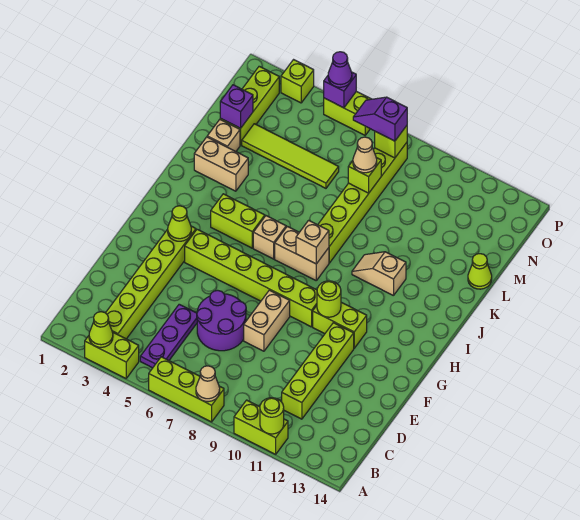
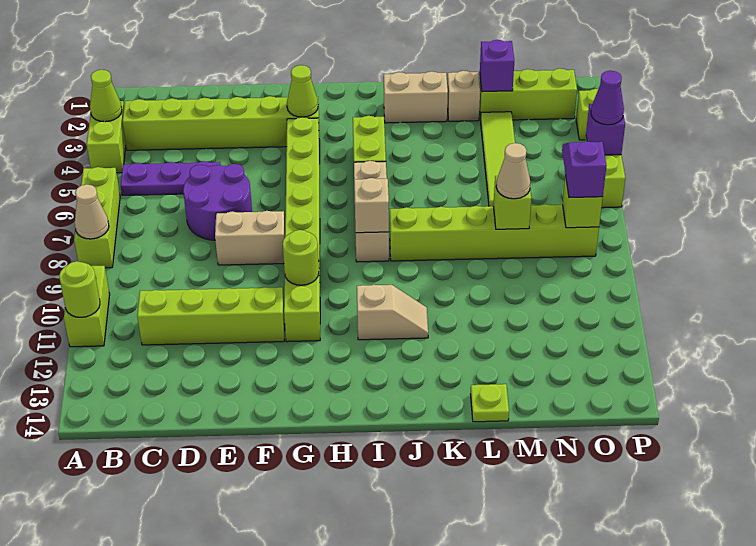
tan 1x2 slope [352,252,406,296] -> tan 1x2 slope turned to [357,285,428,340]
tan 1x2 brick [194,137,248,191] -> tan 1x2 brick turned to [384,71,448,123]
lime 1x1 cone [468,254,492,289] -> lime 1x1 plate [471,384,509,422]

